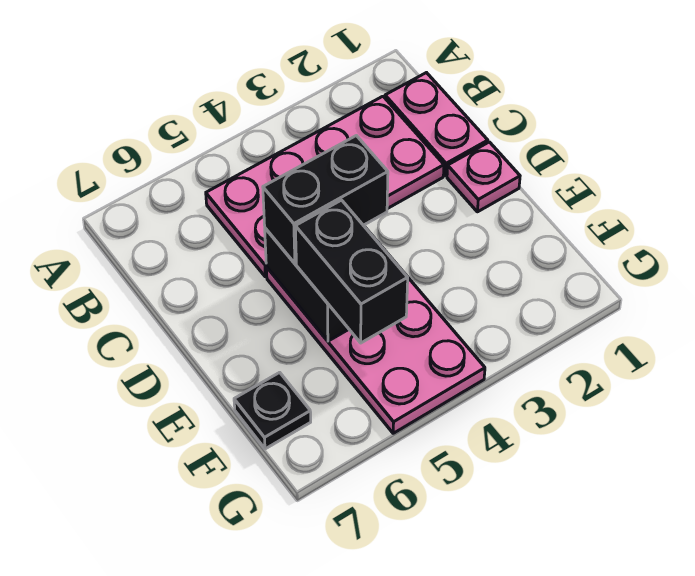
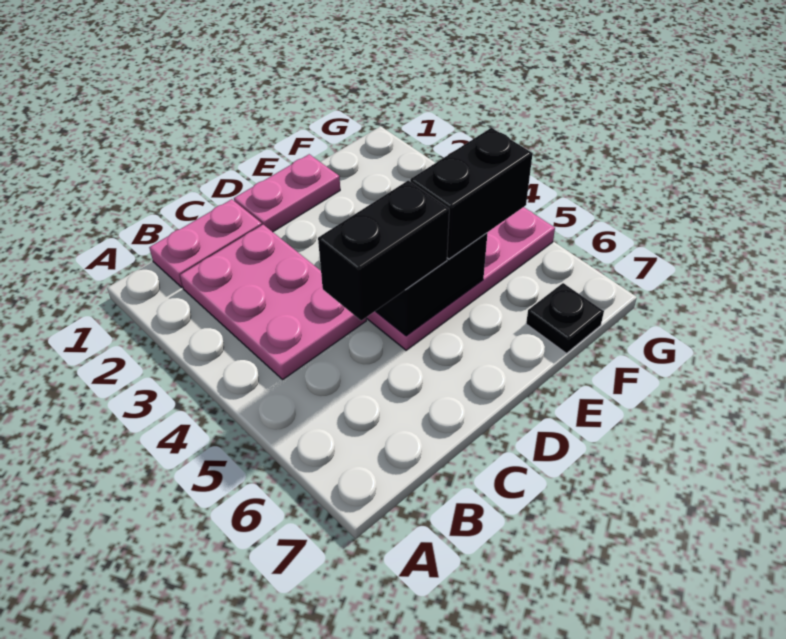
pink 2x4 plate [206,96,444,277] -> pink 2x3 plate [180,225,366,379]
pink 1x1 plate [447,142,520,212] -> pink 1x2 plate [234,154,340,232]
black 1x2 brick [263,136,388,263] -> black 1x2 brick turned to [318,180,449,320]

